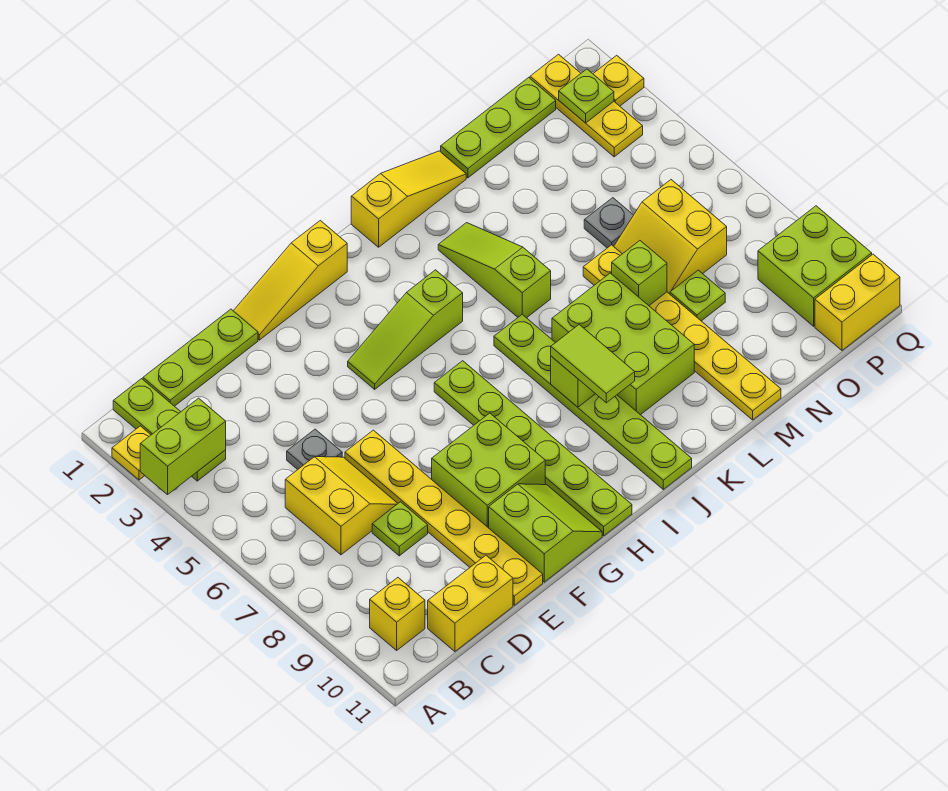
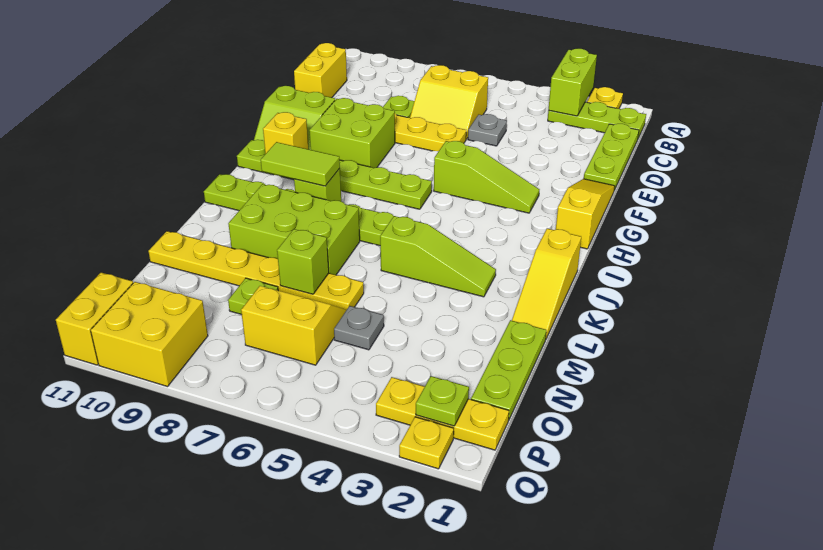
yellow 1x1 brick [370,578,425,650] -> yellow 1x1 brick moved to [263,112,308,154]
lime 1x3 slope [348,270,463,389] -> lime 1x3 slope turned to [434,141,539,213]
lime 2x2 brick [758,206,872,326] -> yellow 2x2 brick [91,282,208,387]

